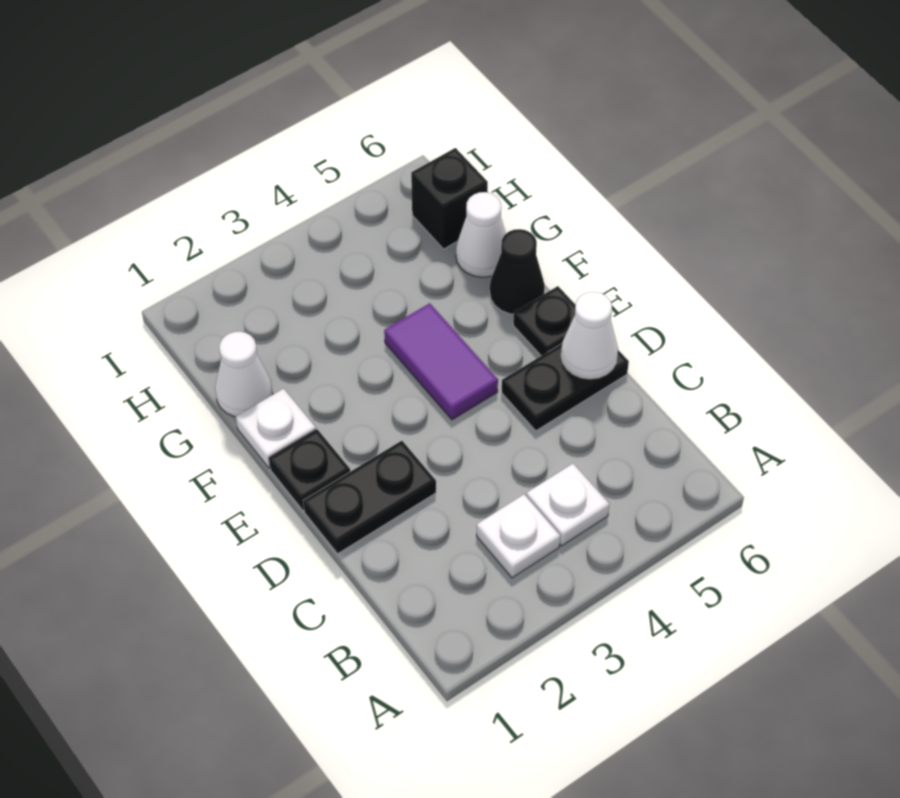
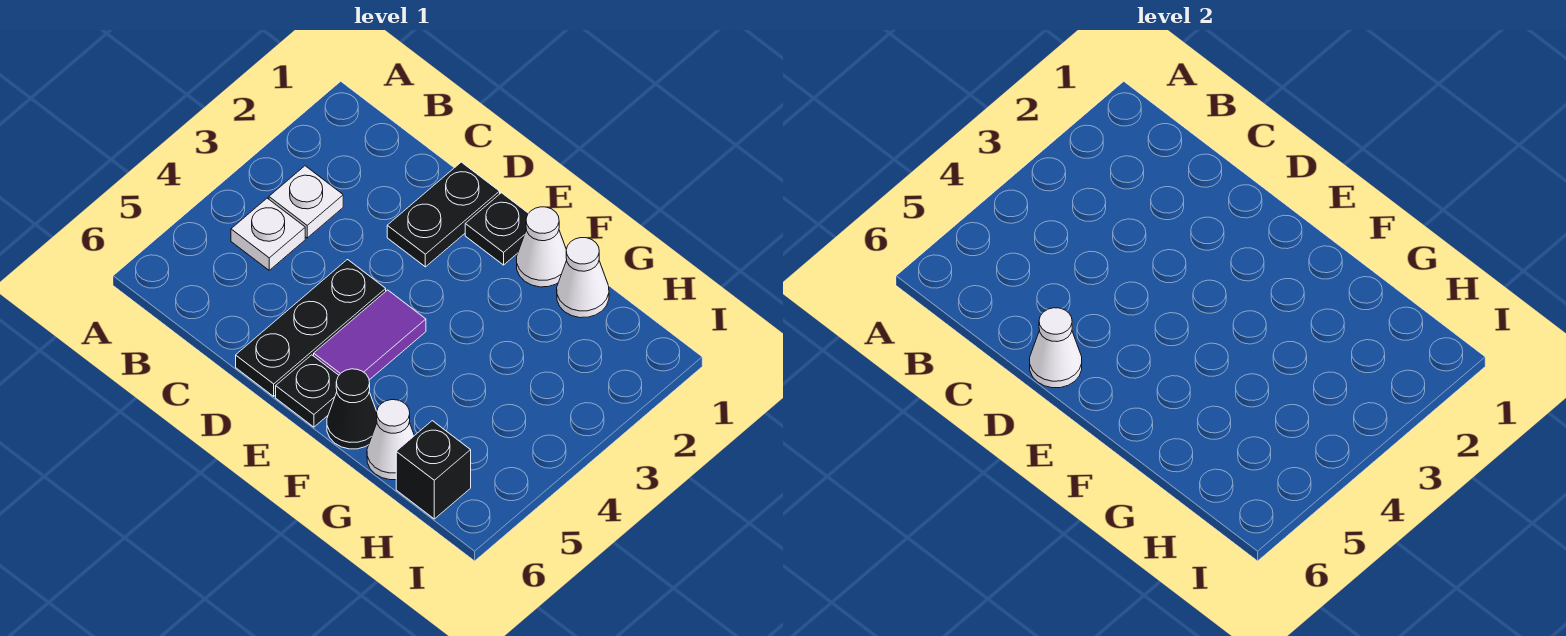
black 1x2 plate [502,344,629,431] -> black 1x3 plate [236,260,386,396]
purple 1x2 tile [384,303,498,420] -> purple 1x2 tile turned to [314,290,426,380]
white 1x1 plate [236,389,316,468] -> white 1x1 cone [517,207,567,287]

